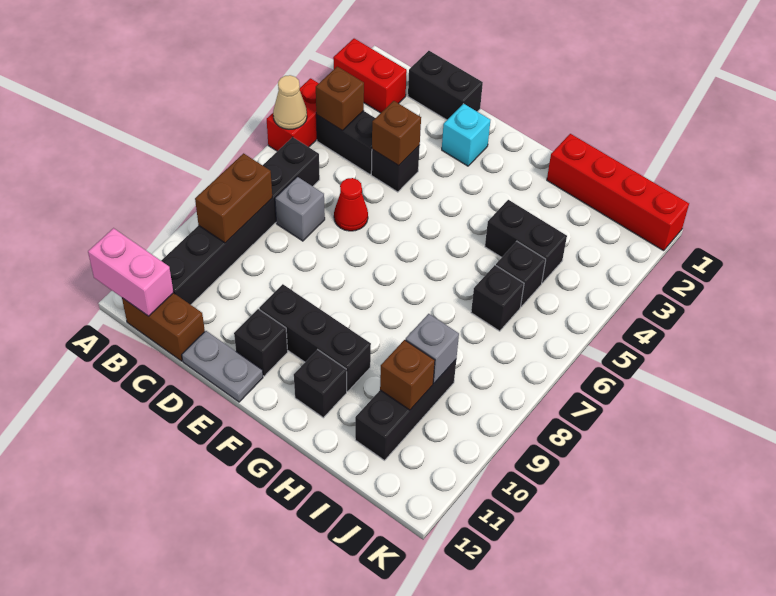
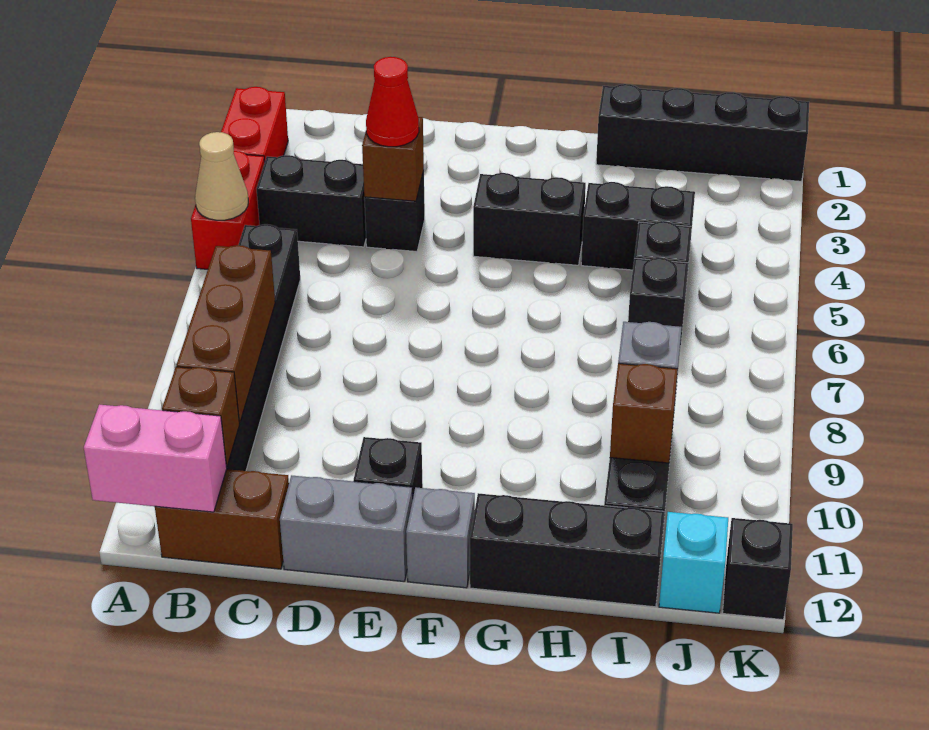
red 1x2 brick [333,39,407,113] -> red 1x2 brick turned to [221,87,288,160]
brown 1x1 brick [316,67,364,130] -> brown 1x1 brick moved to [162,367,240,466]
brown 1x2 brick [195,153,272,243] -> brown 1x3 brick [177,245,275,423]
black 1x2 brick [408,51,483,120] -> black 1x2 brick moved to [473,173,586,265]
grey 1x1 brick [275,177,325,241] -> grey 1x1 brick moved to [406,487,475,588]
red 1x1 cone [334,178,368,231] -> red 1x1 cone moved to [366,57,419,147]
grey 1x2 plate [182,331,263,402] -> grey 1x2 brick [280,475,413,581]
cyan 1x1 brick [442,104,490,166] -> cyan 1x1 brick moved to [659,512,728,613]
black 1x3 brick [259,284,371,391] -> black 1x3 brick moved to [470,493,664,607]
black 1x1 brick [294,350,347,418] -> black 1x1 brick moved to [723,518,793,620]
red 1x4 brick [547,134,689,251] -> black 1x4 brick [596,84,809,181]

